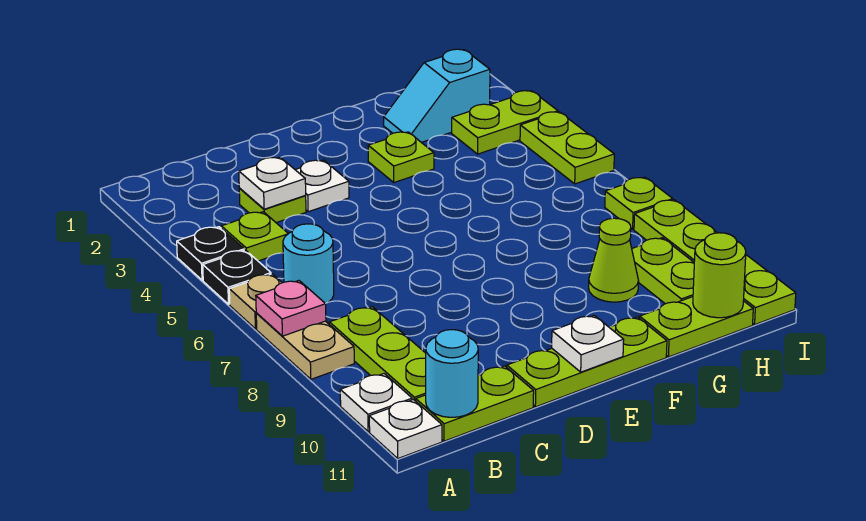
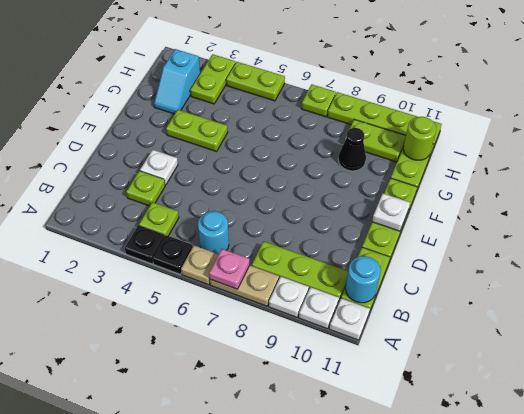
white 1x1 plate [239,157,306,209] -> white 1x1 plate moved to [269,277,309,317]
lime 1x1 plate [368,132,434,182] -> lime 1x2 plate [166,110,228,152]
lime 1x1 cone [589,218,639,302] -> black 1x1 cone [338,128,366,171]

